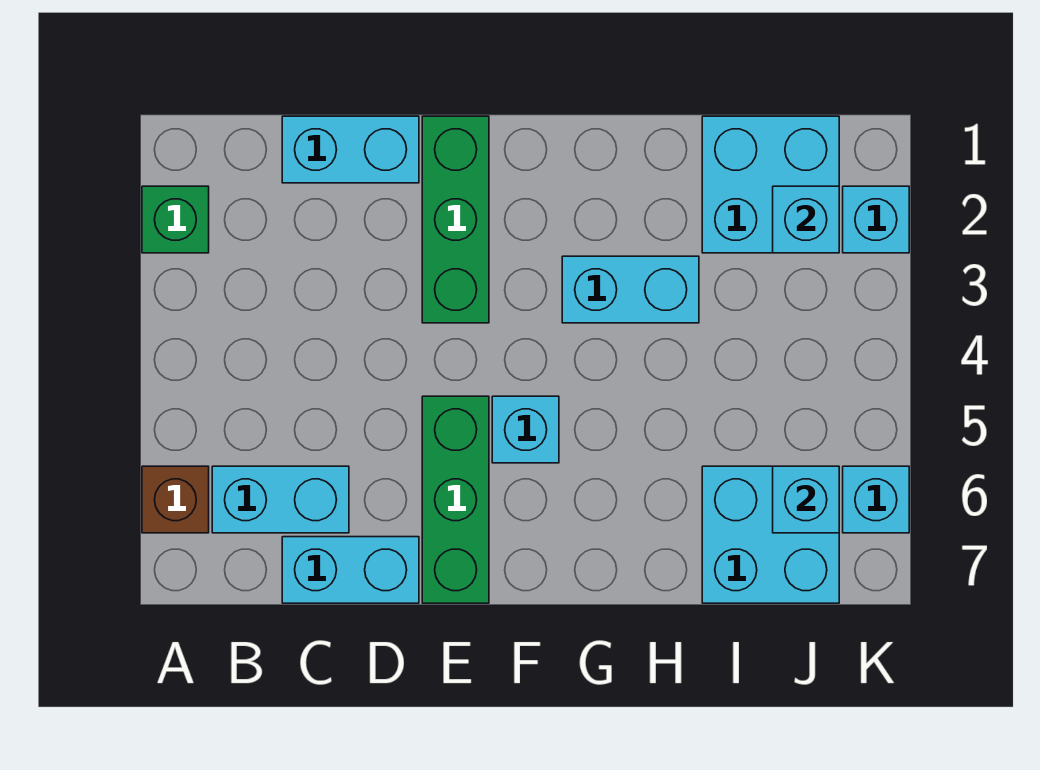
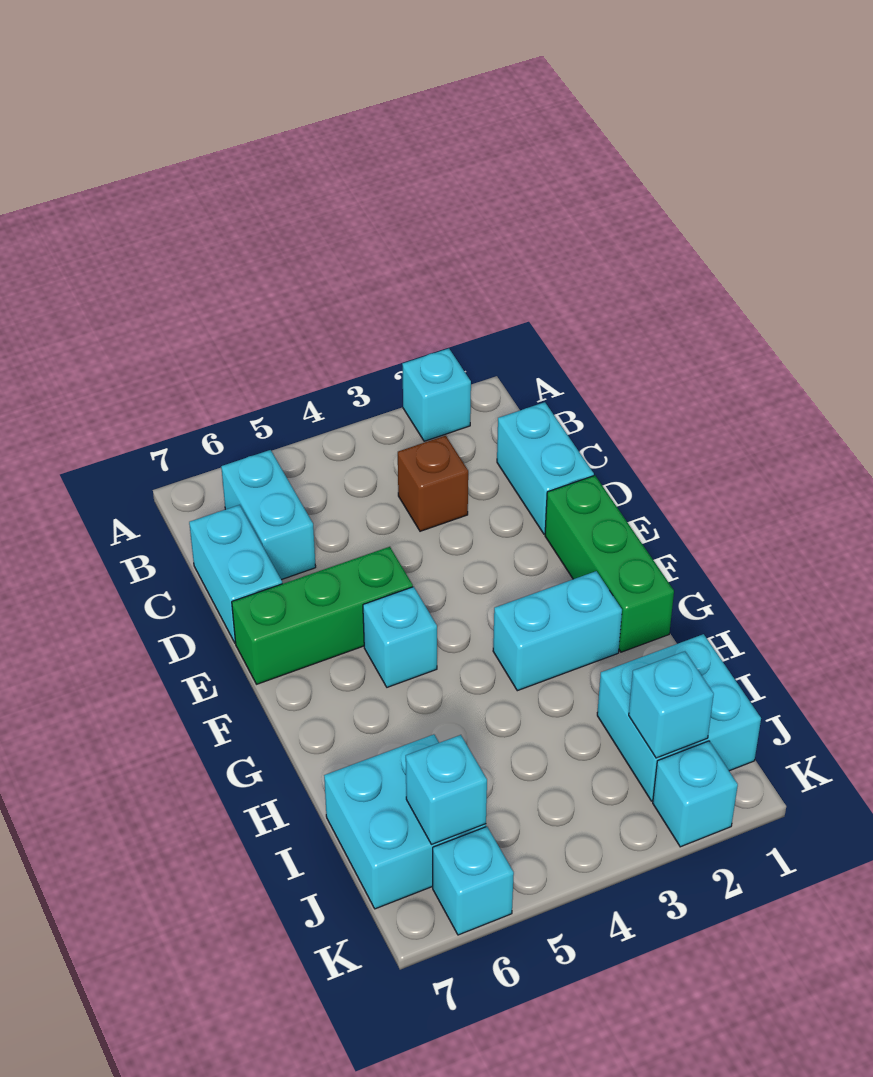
green 1x1 brick [142,186,209,253] -> cyan 1x1 brick [402,348,471,441]
brown 1x1 brick [142,466,209,533] -> brown 1x1 brick moved to [398,436,468,531]
green 1x3 brick [422,116,489,323] -> green 1x3 brick turned to [545,475,674,652]
cyan 1x2 brick [562,256,699,323] -> cyan 1x2 brick turned to [493,571,622,691]

